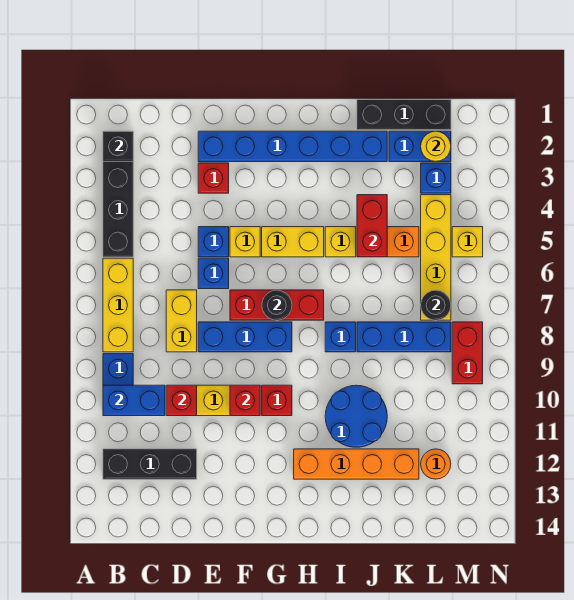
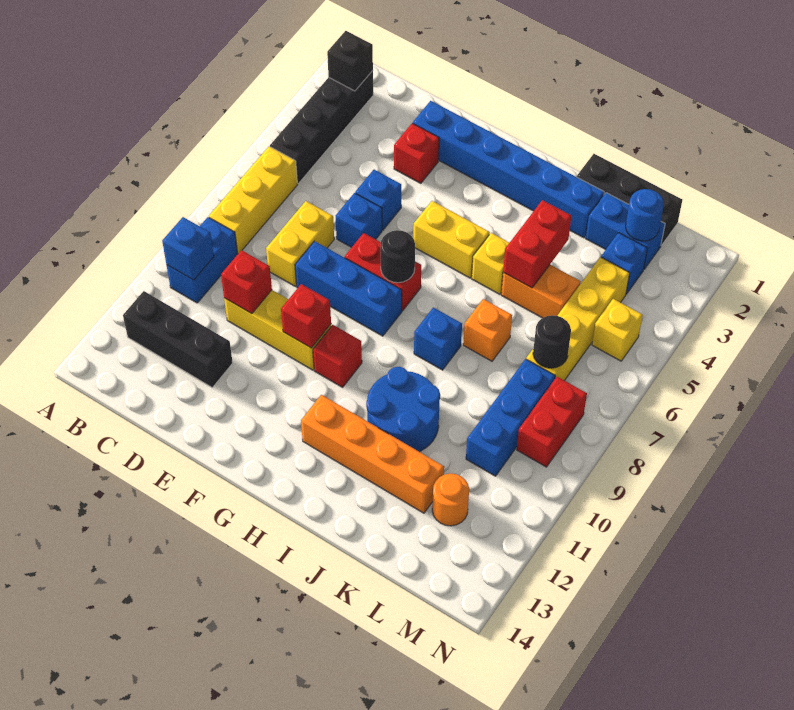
blue 1x2 brick [103,385,165,416] -> blue 1x1 brick [162,217,214,280]
yellow 1x1 brick [230,227,260,257] -> none
red 1x3 brick [230,290,324,320] -> red 1x2 brick [345,233,421,311]
none -> orange 1x1 brick [463,299,512,361]
blue 1x3 brick [357,322,451,352] -> blue 1x3 brick turned to [466,359,555,476]
yellow 1x1 round brick [421,131,451,162] -> blue 1x1 round brick [626,189,664,241]

